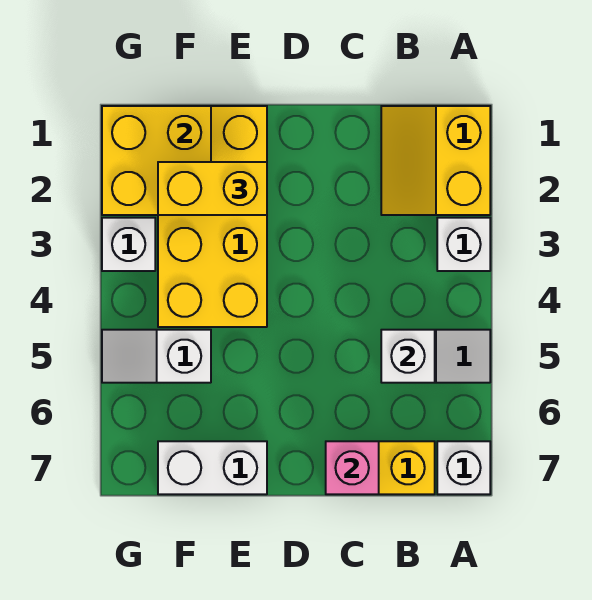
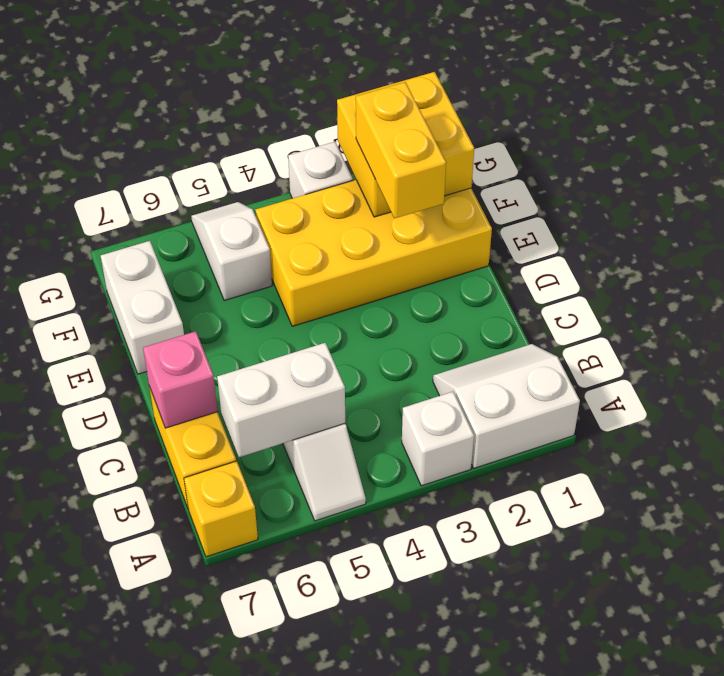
yellow 2x2 slope [381,106,490,215] -> white 2x2 slope [433,344,580,468]
white 1x1 brick [437,441,490,494] -> yellow 1x1 brick [184,461,258,557]
white 1x1 brick [381,330,435,383] -> white 1x2 brick [217,343,345,457]

